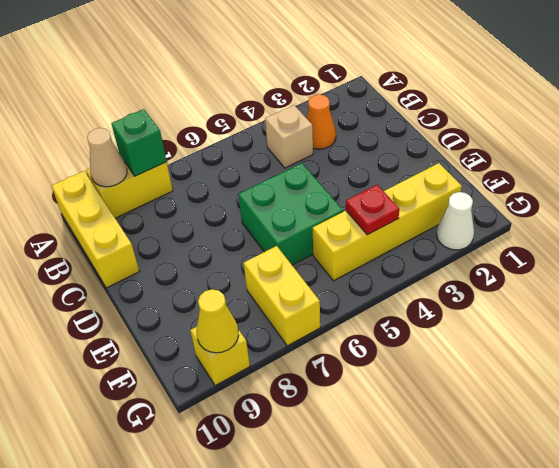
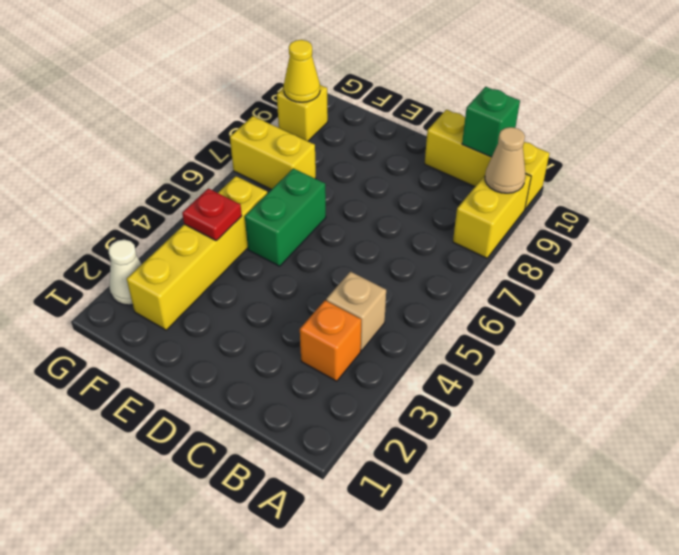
green 1x1 brick [111,109,167,176] -> green 1x1 brick moved to [462,87,520,157]
orange 1x1 cone [307,94,336,149] -> orange 1x1 brick [300,300,361,381]
green 2x2 brick [238,163,343,265] -> green 1x2 brick [245,168,326,266]

